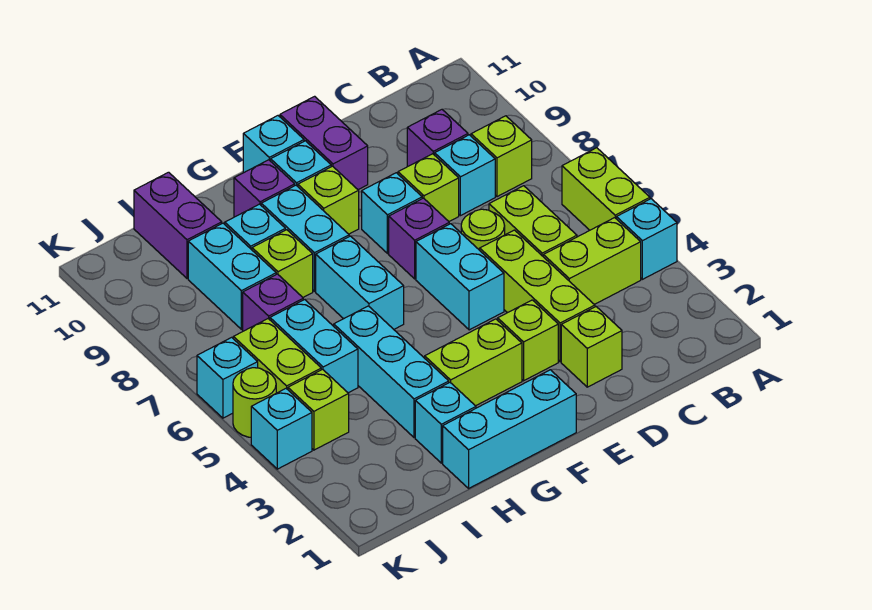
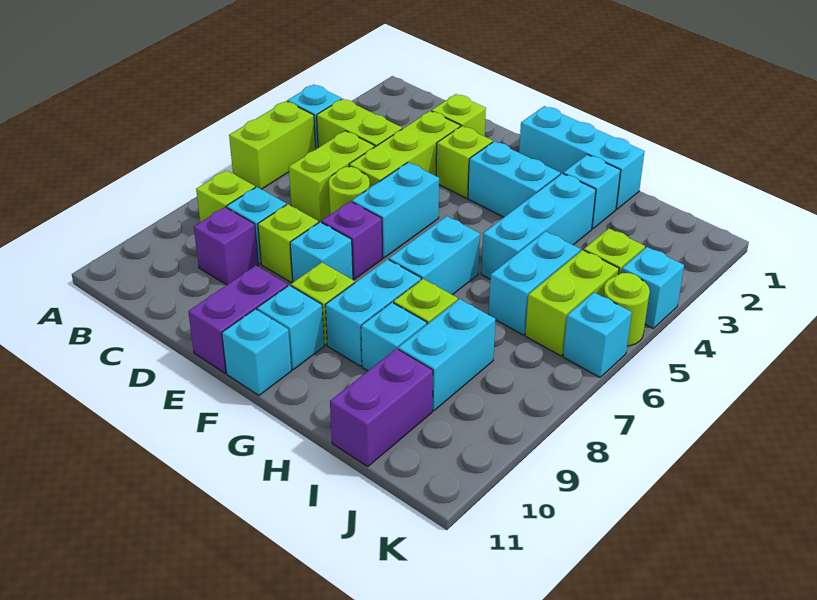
lime 1x2 brick [425,319,522,406] -> cyan 1x2 brick [468,141,560,217]
purple 1x1 brick [234,160,295,217] -> none
purple 1x1 brick [243,274,303,331] -> none

